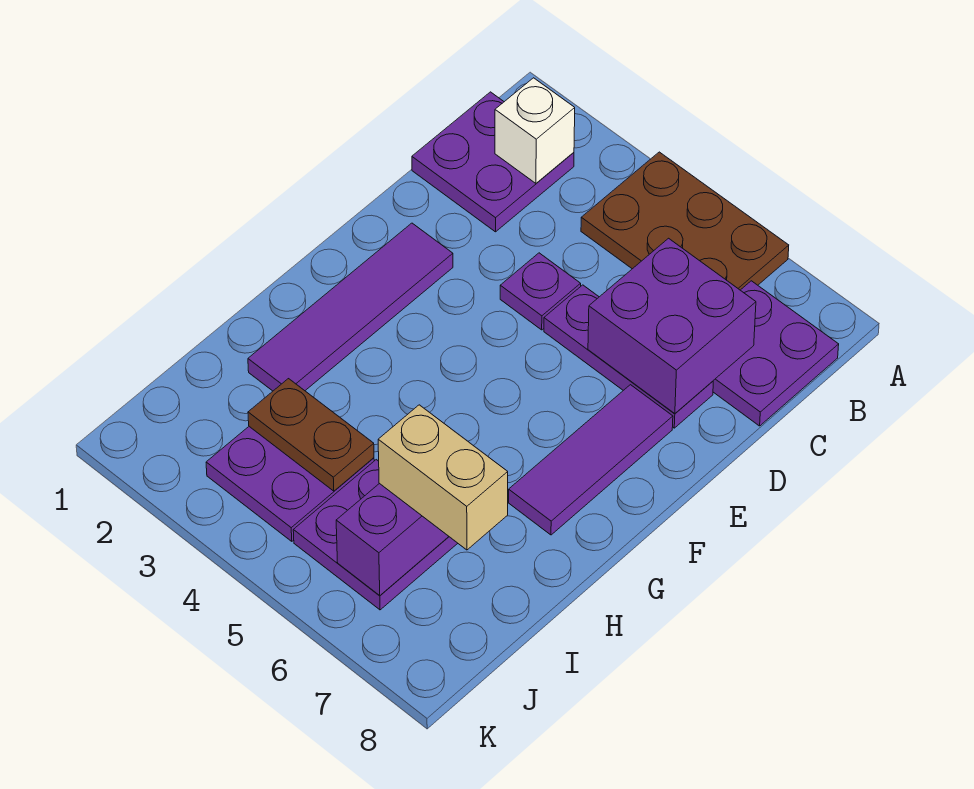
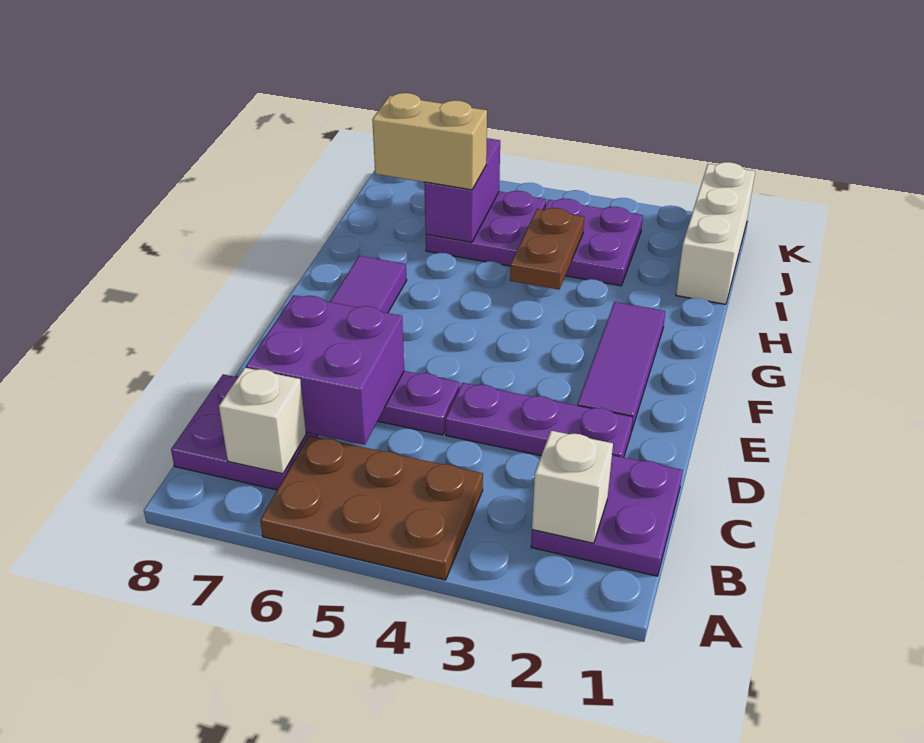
none -> white 1x1 brick [219,368,306,474]
purple 1x1 plate [500,253,581,330] -> purple 1x3 plate [446,383,633,457]
purple 1x4 tile [248,223,453,391] -> purple 1x3 tile [577,302,665,432]
none -> white 1x3 brick [676,162,755,304]
brown 1x2 plate [248,379,374,491] -> brown 1x2 plate turned to [510,208,584,290]

